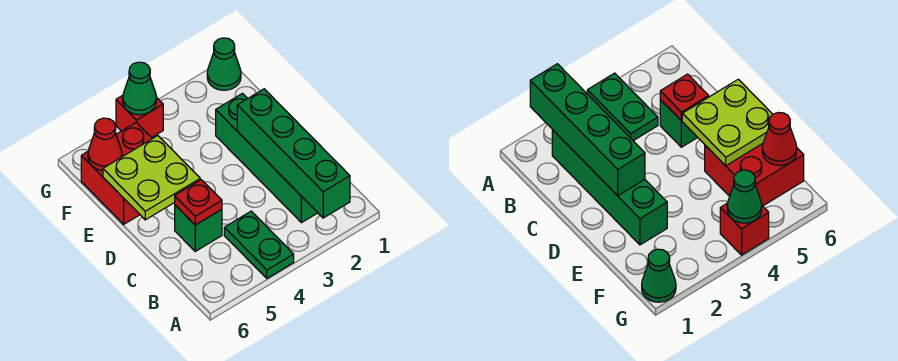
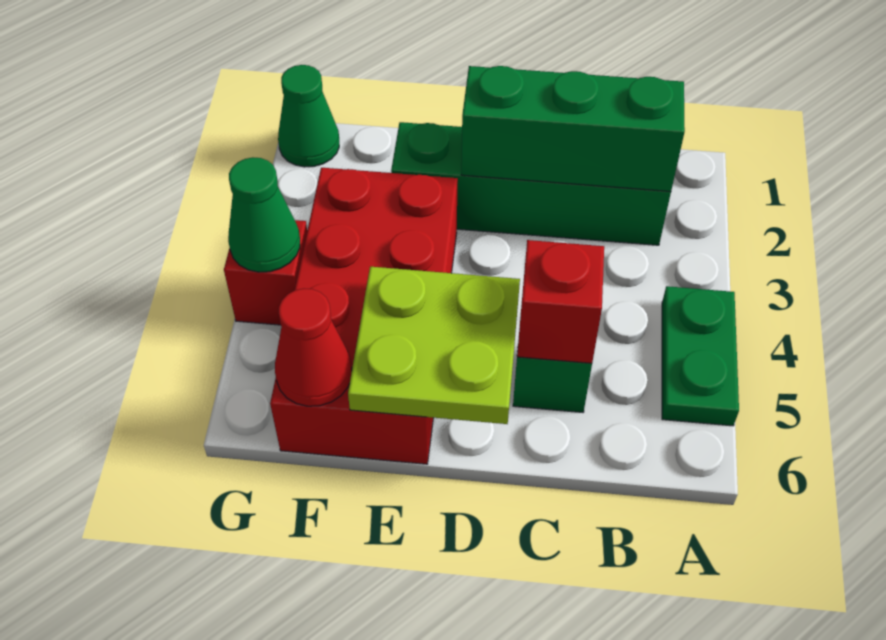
green 1x4 brick [237,89,350,218] -> green 1x3 brick [461,66,685,192]
green 1x2 plate [224,211,294,278] -> green 1x2 plate turned to [662,286,739,426]
red 1x1 plate [175,180,222,225] -> red 1x1 brick [517,240,604,363]
red 2x2 brick [81,122,152,224] -> red 2x4 brick [270,168,458,464]

